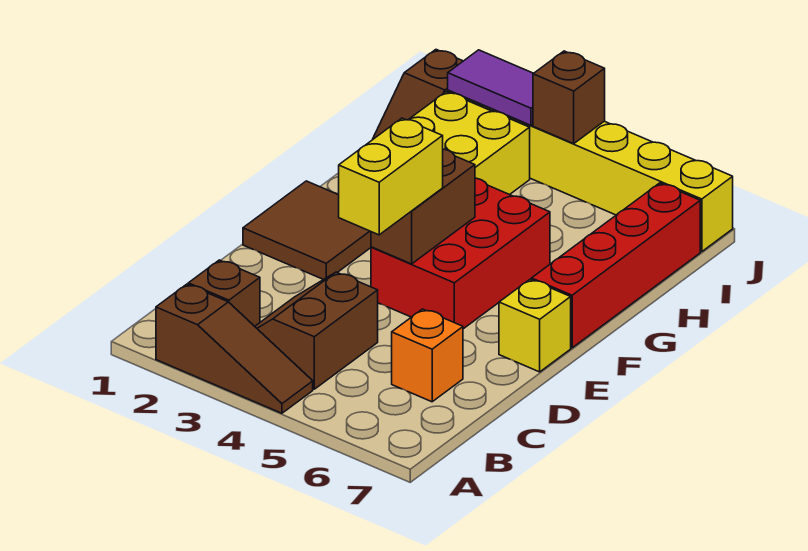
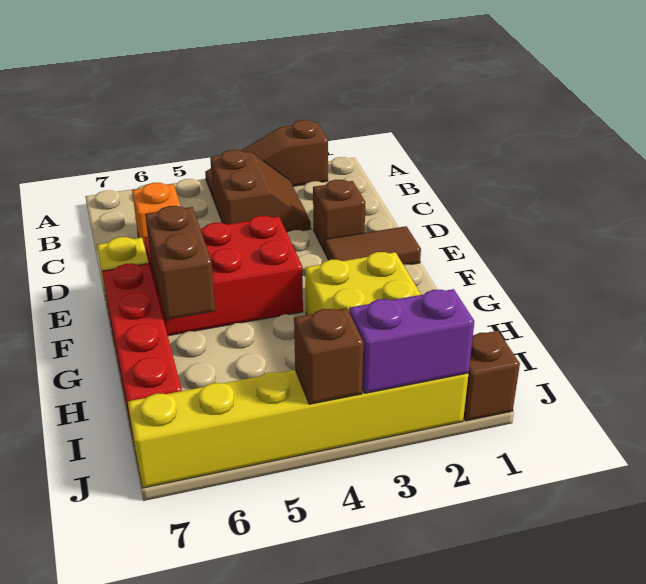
brown 1x1 brick [188,260,260,326] -> brown 1x1 brick moved to [313,180,365,252]
yellow 1x2 brick [339,118,443,235] -> none
brown 2x2 tile [243,181,371,280] -> brown 1x2 tile [325,226,421,265]
red 2x3 brick [371,178,550,329] -> red 2x3 brick turned to [144,216,303,336]
brown 1x2 brick [371,149,475,264] -> brown 1x2 brick moved to [145,206,215,320]
purple 1x2 tile [448,50,533,125] -> purple 1x2 brick [349,289,474,393]

